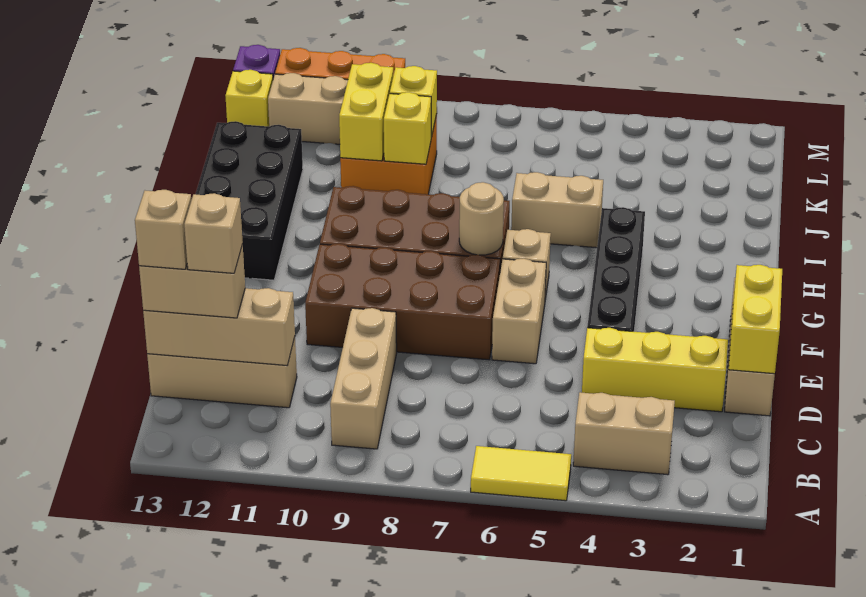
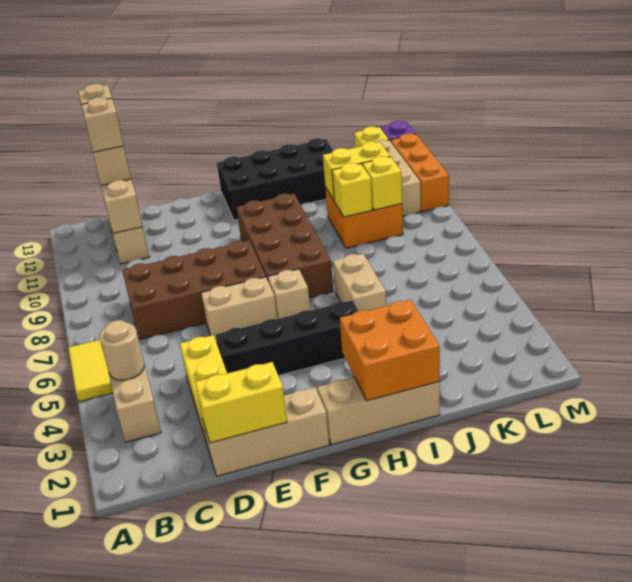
tan 1x3 brick [330,308,397,449] -> tan 1x3 brick moved to [317,377,440,445]
brown 2x4 brick [305,244,500,360] -> brown 2x4 brick turned to [122,240,266,339]
tan 1x1 round brick [459,182,504,255] -> tan 1x1 round brick moved to [99,320,144,380]
none -> orange 2x2 brick [340,300,440,401]

